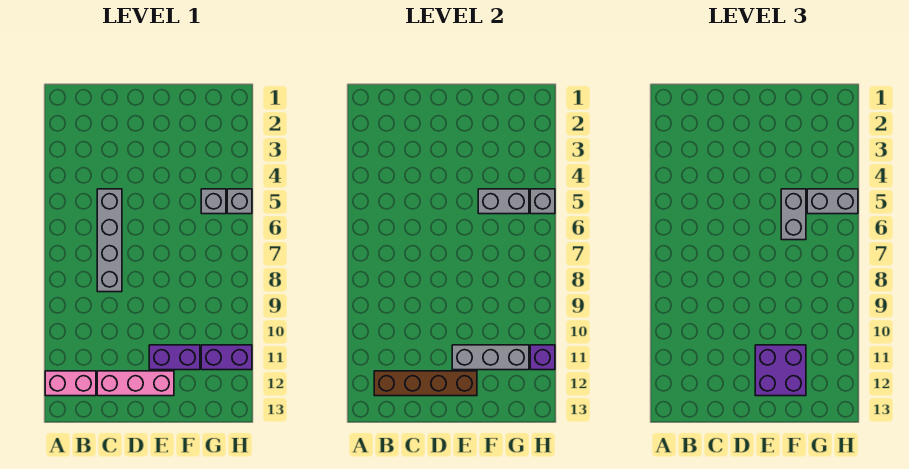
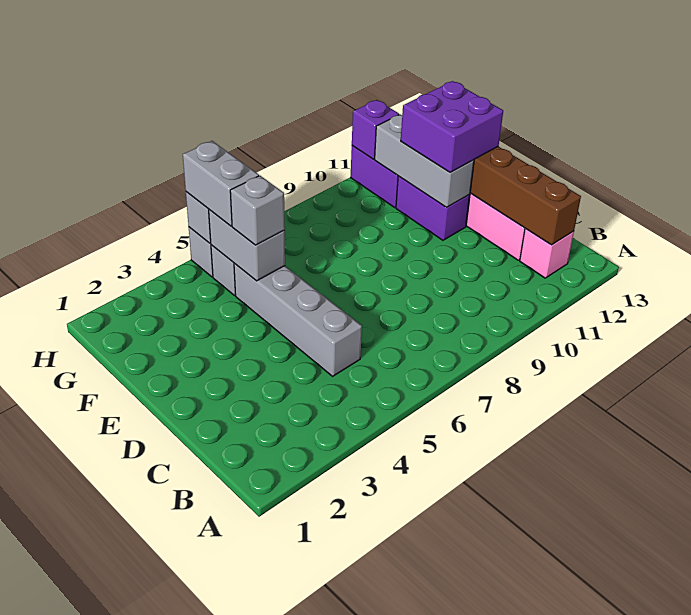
pink 1x2 brick [45,371,96,396] -> pink 1x1 brick [520,228,574,278]
grey 1x4 brick [97,189,122,292] -> grey 1x4 brick turned to [234,263,362,376]
grey 1x2 brick [781,189,806,240] -> grey 1x1 brick [230,176,285,245]

